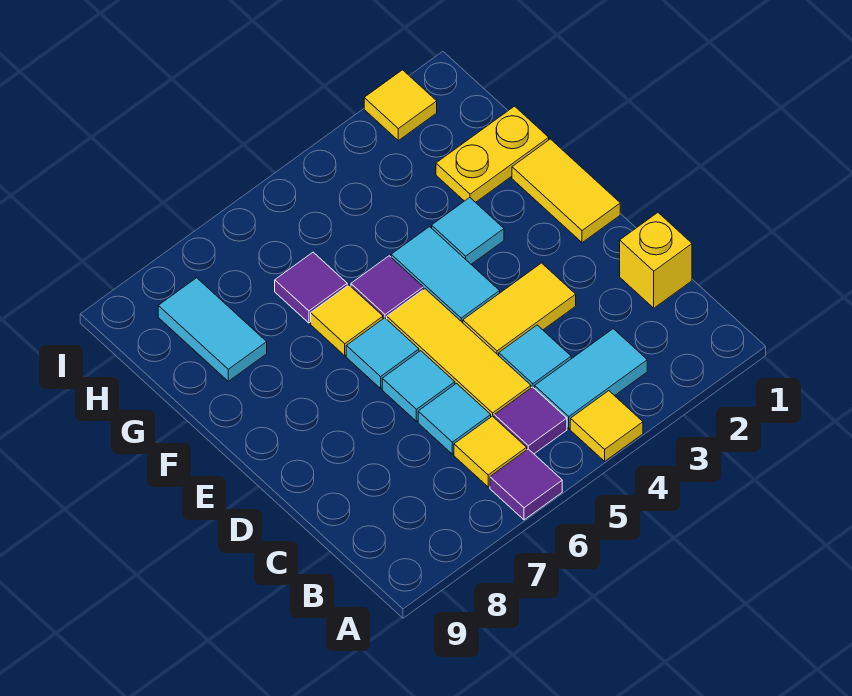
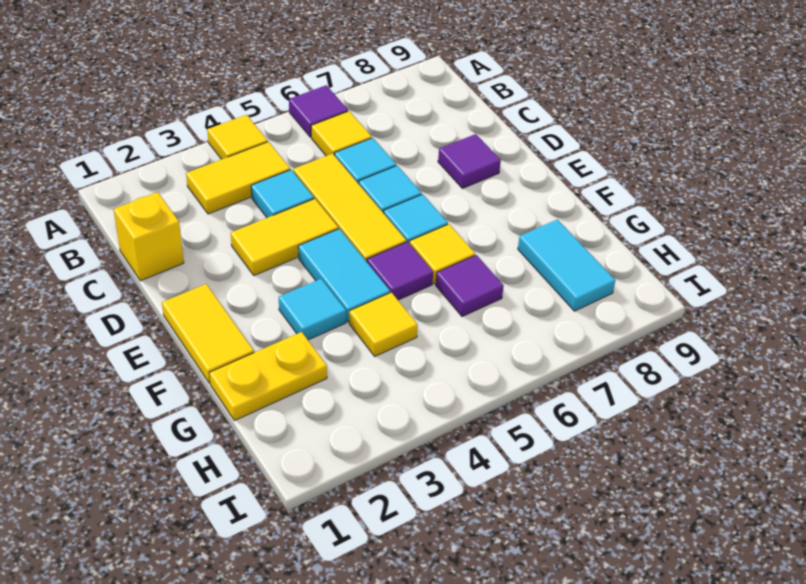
cyan 1x2 tile [535,329,647,428] -> yellow 1x2 tile [186,142,290,214]
purple 1x1 tile [494,387,567,454] -> purple 1x1 tile moved to [438,134,501,189]
yellow 1x1 tile [364,70,437,141] -> yellow 1x1 tile moved to [349,292,418,356]

